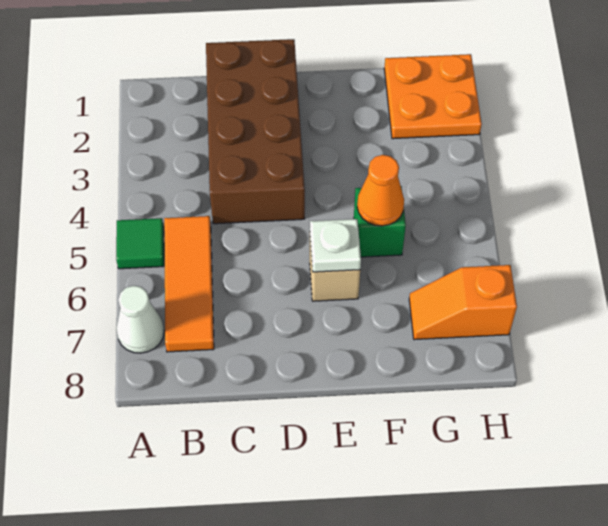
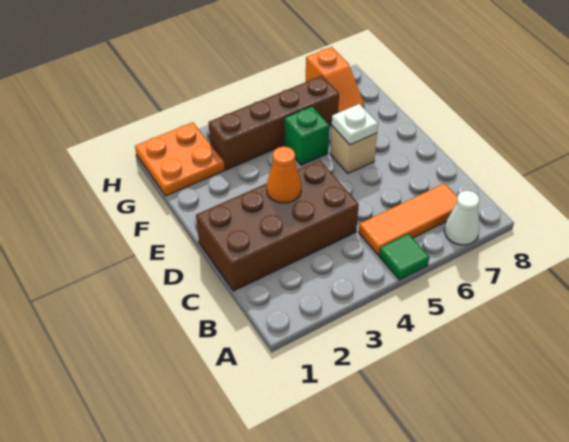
orange 1x1 cone [357,155,404,226] -> orange 1x1 cone moved to [267,146,301,203]
none -> brown 1x4 brick [209,76,339,170]

